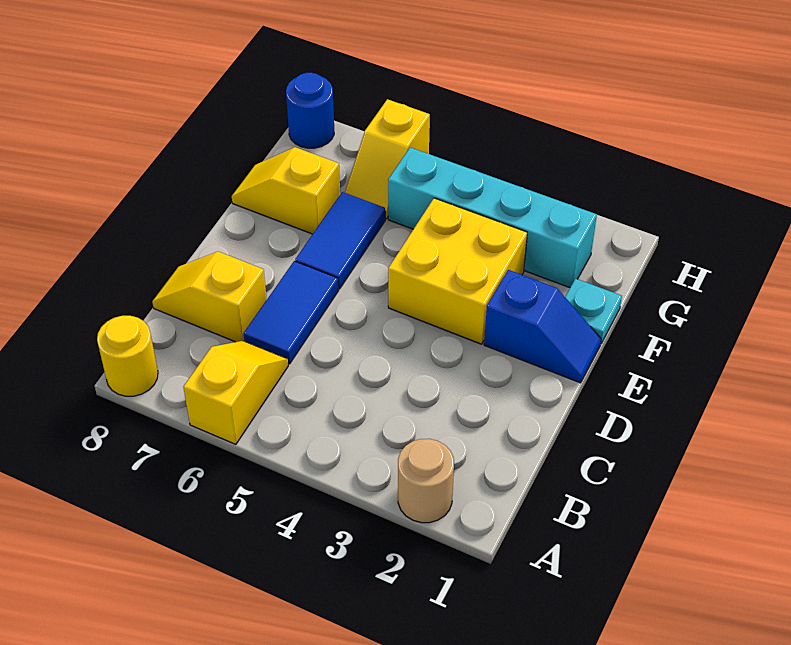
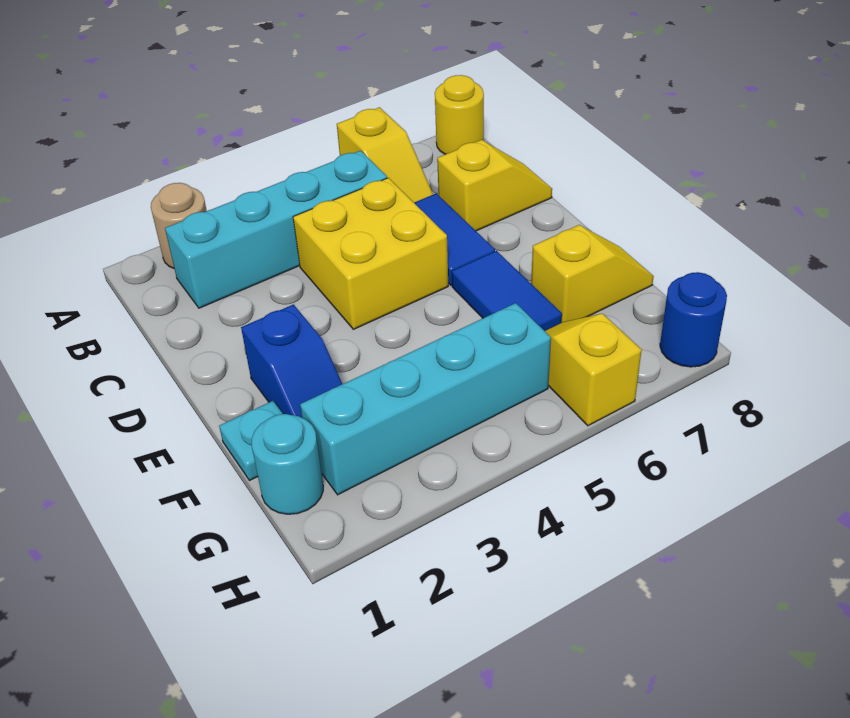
none -> cyan 1x4 brick [165,151,387,308]
blue 1x2 slope [484,270,601,383] -> blue 1x2 slope turned to [241,305,342,418]
yellow 2x2 brick [388,198,527,344] -> yellow 2x2 brick moved to [293,178,448,329]
none -> cyan 1x1 round brick [252,414,323,514]

